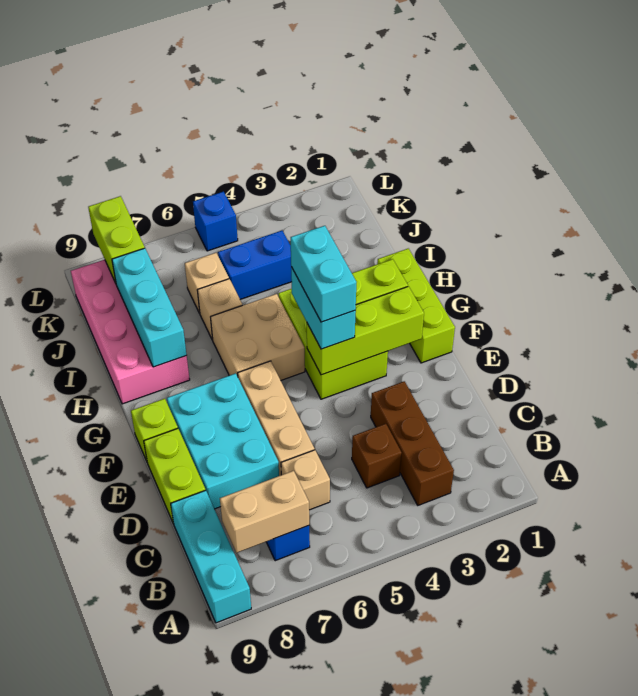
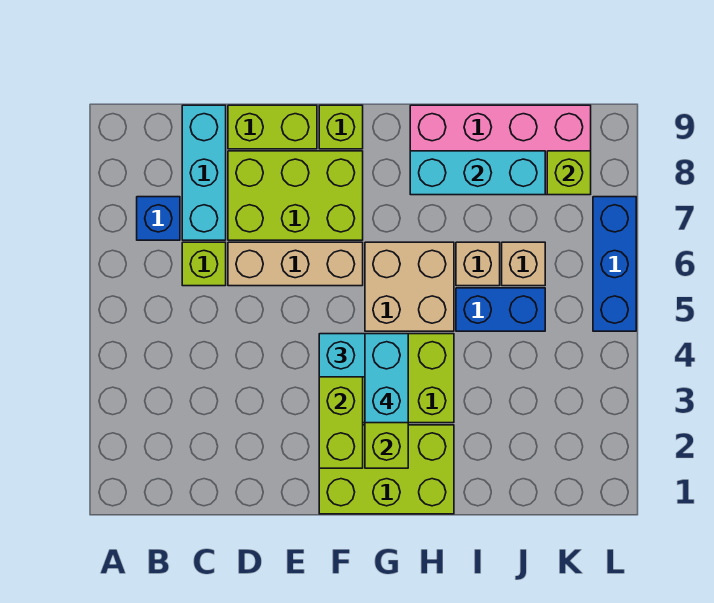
cyan 1x3 brick [171,490,251,623] -> cyan 1x3 brick turned to [182,105,226,240]
brown 1x3 brick [371,381,454,505] -> none
tan 1x2 brick [220,471,309,553] -> none
brown 1x1 brick [352,424,402,488] -> none
tan 1x1 brick [281,450,330,510] -> lime 1x1 brick [182,242,226,286]
cyan 2x3 brick [167,373,279,509] -> lime 2x3 brick [228,151,363,240]
lime 1x3 brick [377,249,455,363] -> lime 2x3 brick [319,425,454,514]
cyan 1x2 brick [291,226,356,322] -> cyan 1x2 brick turned to [365,334,408,423]
blue 1x2 brick [218,231,292,299] -> blue 1x2 brick turned to [456,288,545,331]
lime 1x2 brick [88,196,145,283] -> lime 1x1 brick [547,151,591,195]
blue 1x1 brick [193,192,238,251] -> blue 1x3 brick [593,197,636,331]

